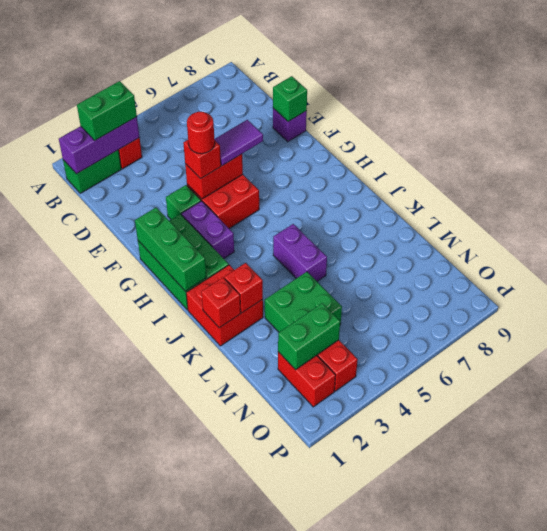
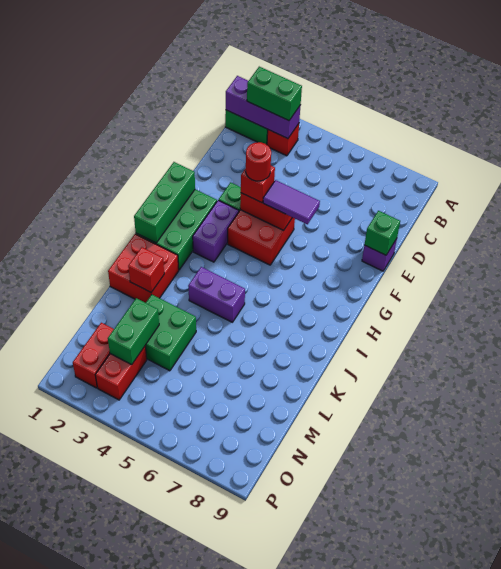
purple 1x2 brick [273,224,327,281] -> purple 1x2 brick turned to [188,267,245,322]
red 1x1 brick [201,278,241,328] -> none
green 1x2 brick [278,303,340,370] -> green 1x2 brick turned to [108,298,159,365]

